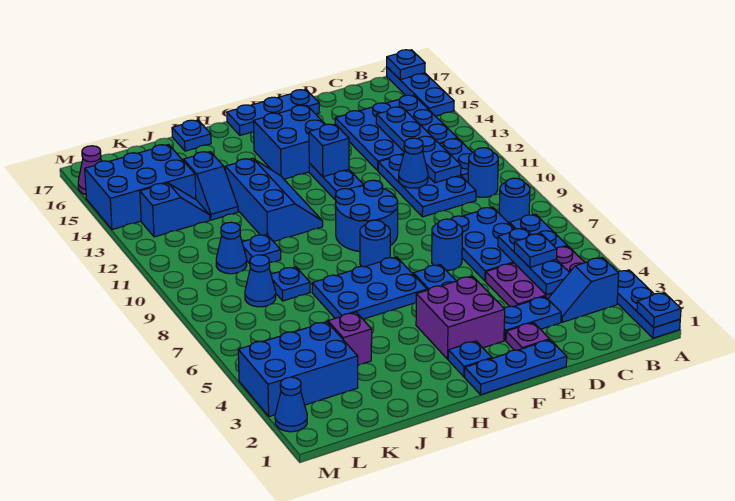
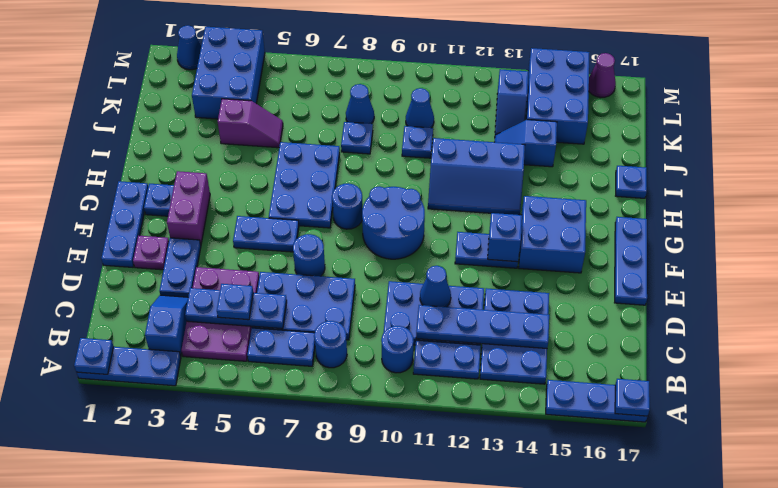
blue 3x3 plate [335,95,457,171] -> blue 2x3 plate [480,288,549,384]
purple 2x2 brick [416,276,505,359] -> purple 1x2 brick [167,171,210,244]

